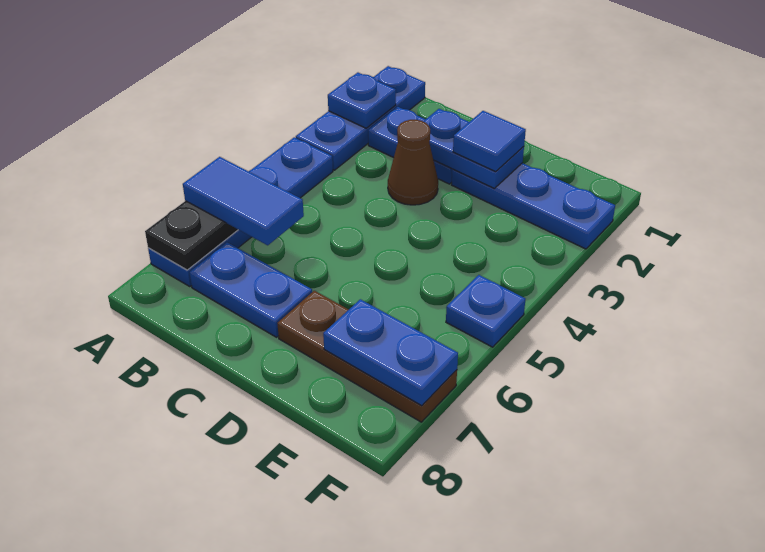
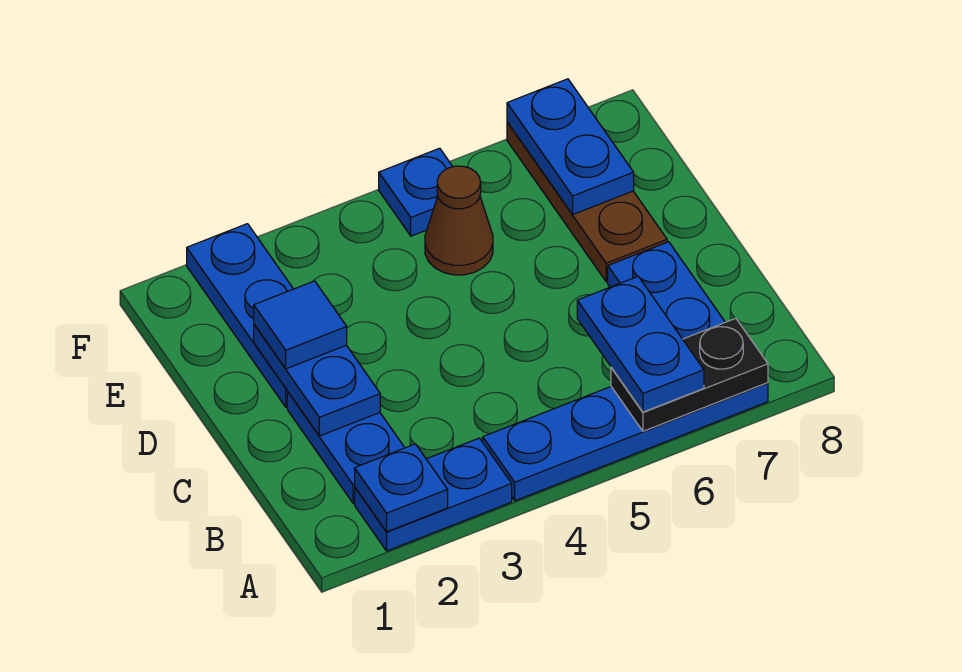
blue 1x3 plate [296,66,425,170] -> blue 1x2 plate [355,438,512,551]
blue 1x2 tile [183,157,304,245] -> blue 1x2 plate [577,276,704,412]
brown 1x1 cone [388,120,438,205] -> brown 1x1 cone moved to [425,166,493,275]

